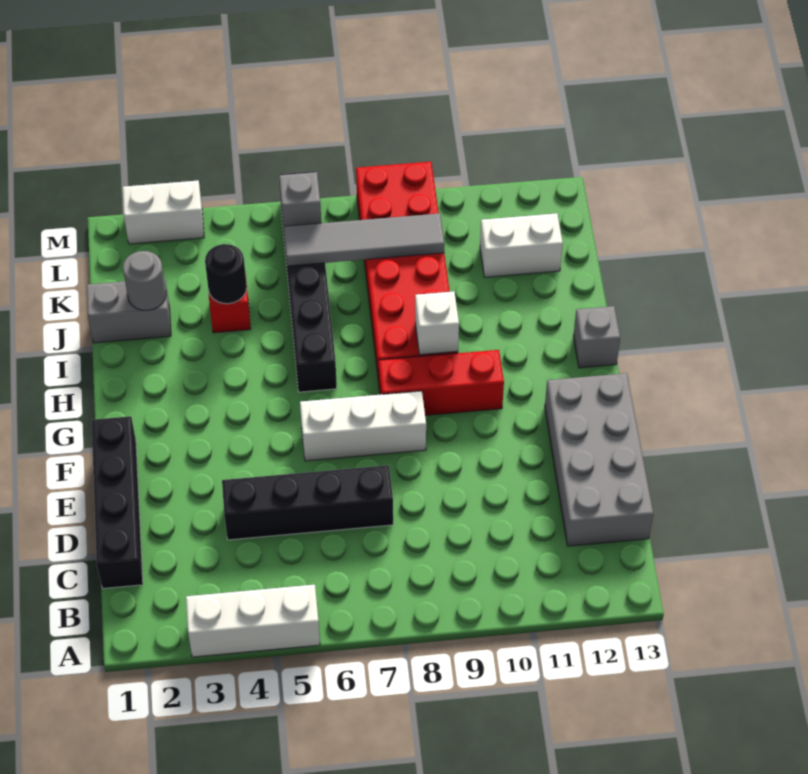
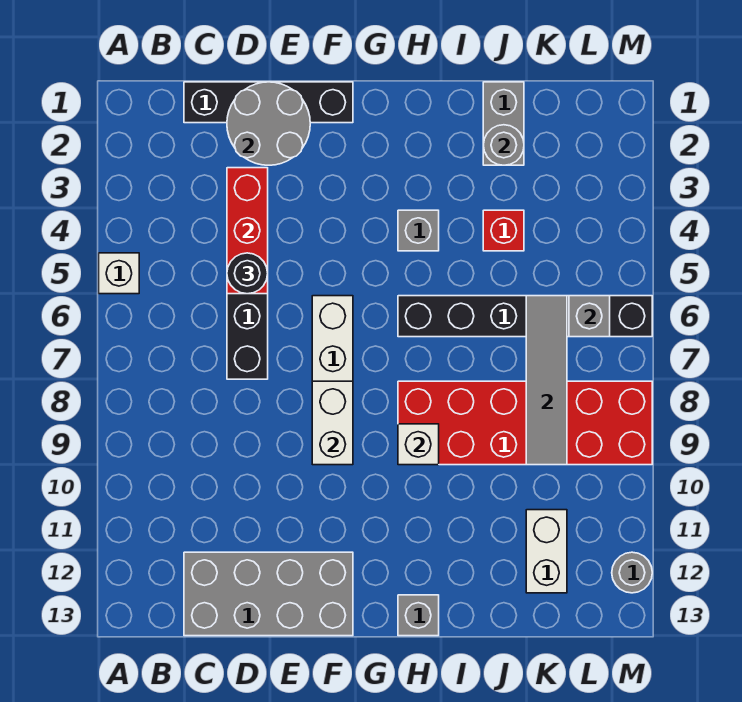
white 1x3 brick [186,585,320,657] -> white 1x1 brick [99,253,139,294]
none -> grey 2x2 round brick [227,82,310,165]
red 1x3 brick [379,350,504,415] -> red 1x3 brick moved to [227,168,268,294]
none -> grey 1x1 brick [398,210,439,251]
black 1x1 round brick [205,244,247,304] -> black 1x1 round brick moved to [227,253,268,294]
white 1x2 brick [123,180,204,244] -> white 1x2 brick moved to [312,381,353,465]
none -> grey 1x1 round brick [612,552,652,593]

